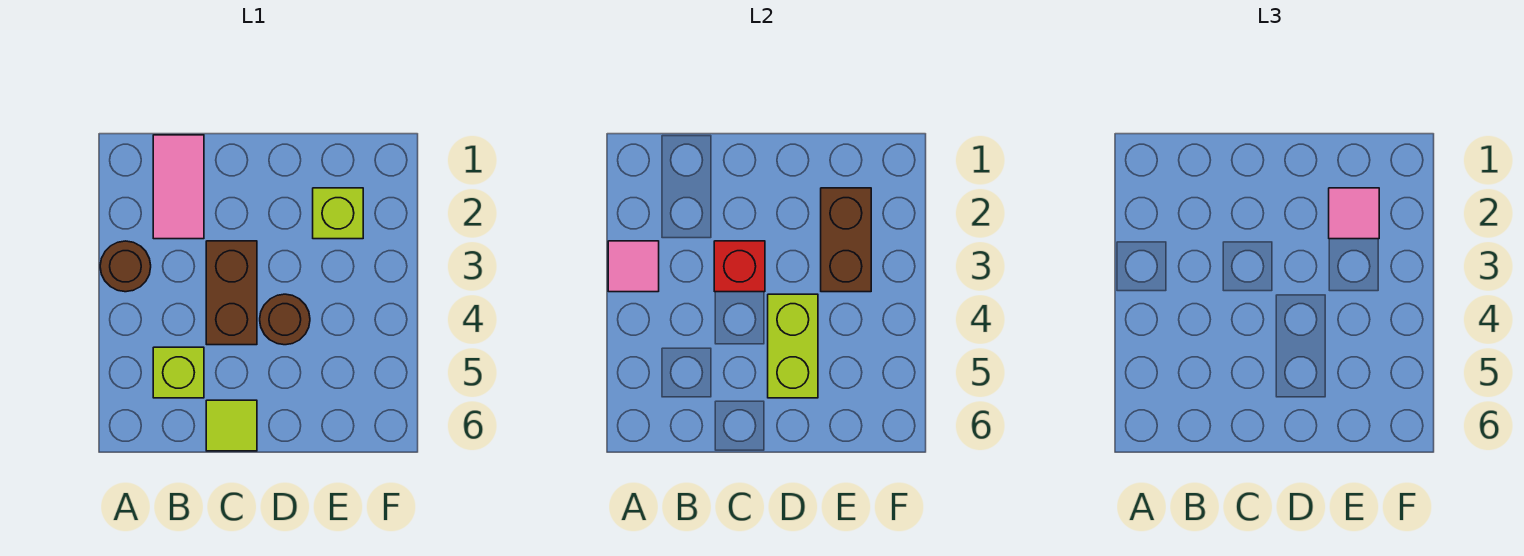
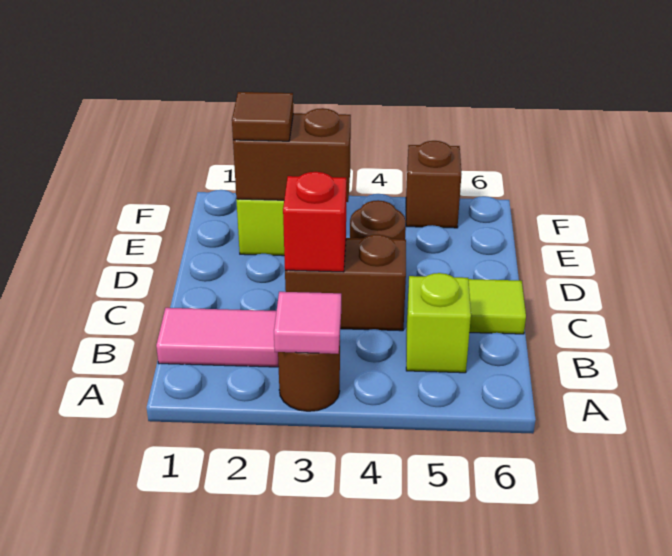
lime 1x2 brick [768,294,818,398] -> none
pink 1x1 tile [1329,188,1379,239] -> brown 1x1 tile [232,92,293,141]
none -> brown 1x1 brick [406,141,461,228]

